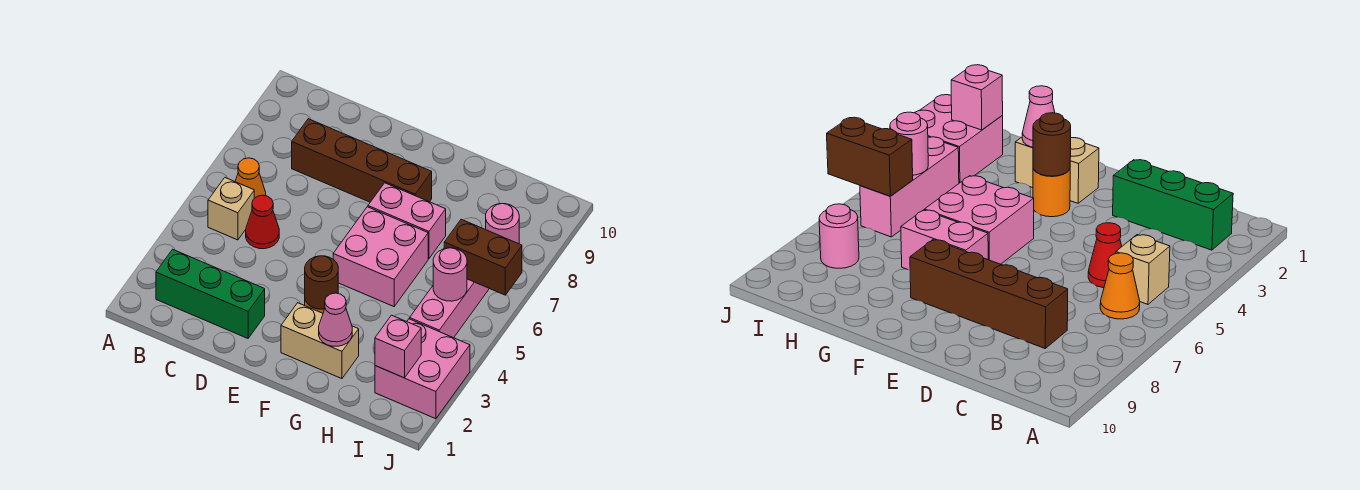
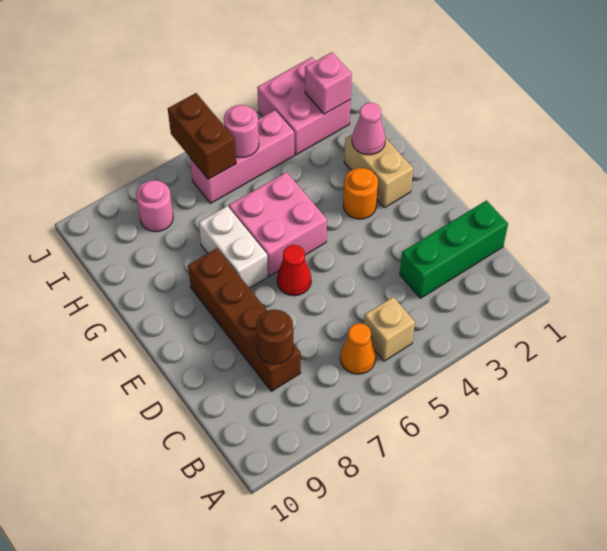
green 1x3 brick [156,249,265,338] -> green 1x3 brick turned to [400,201,508,298]
red 1x1 cone [246,195,279,249] -> red 1x1 cone moved to [277,245,311,296]
brown 1x1 round brick [305,256,338,309] -> brown 1x1 round brick moved to [256,310,293,364]
pink 1x2 brick [368,183,446,259] -> white 1x2 brick [199,206,268,288]

